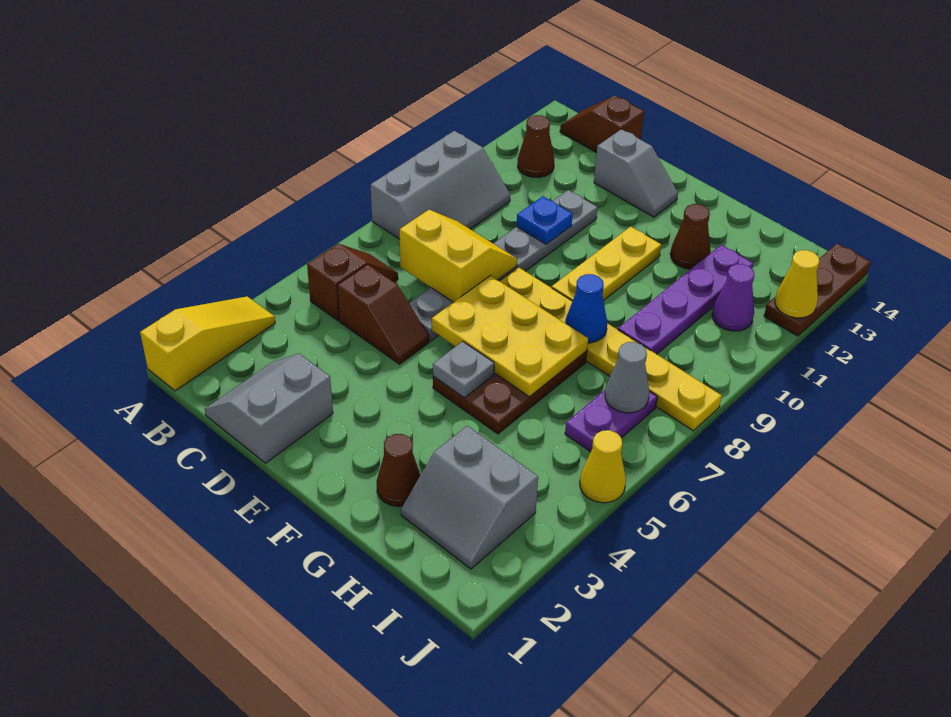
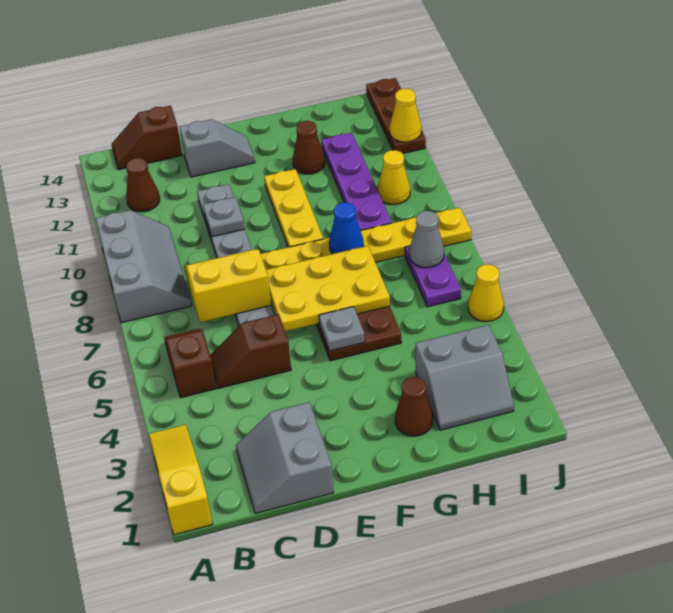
brown 1x2 slope [337,264,429,364] -> brown 1x2 slope turned to [210,314,291,388]
blue 1x1 plate [517,196,572,244] -> grey 1x1 plate [203,197,245,237]
none -> yellow 1x1 cone [377,150,410,205]
purple 1x1 cone [712,264,754,331] -> none

